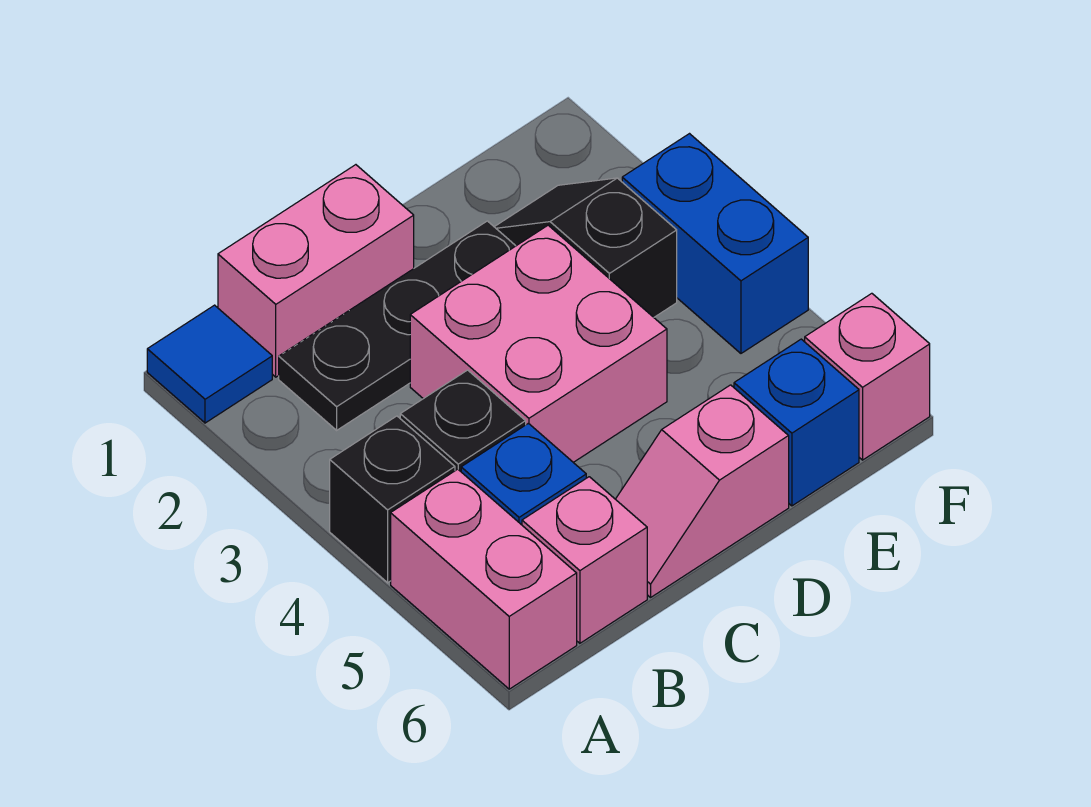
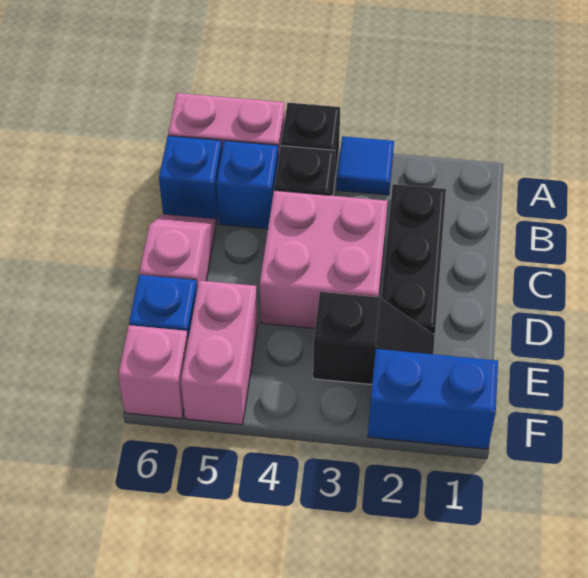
blue 1x1 tile [147,305,272,423] -> blue 1x1 tile moved to [337,136,394,195]
pink 1x2 brick [218,165,414,377] -> pink 1x2 brick moved to [181,280,258,425]
pink 1x1 brick [522,477,647,643] -> blue 1x1 brick [159,136,222,224]
blue 1x2 brick [622,134,808,353] -> blue 1x2 brick moved to [368,349,498,449]

